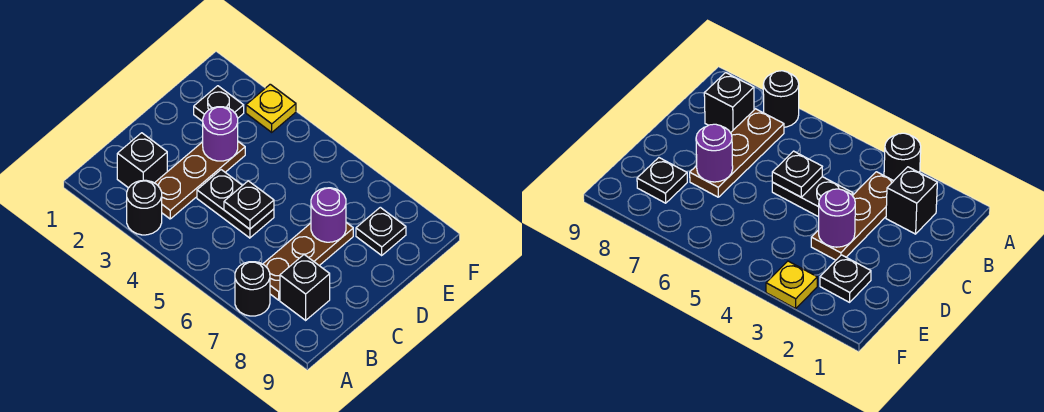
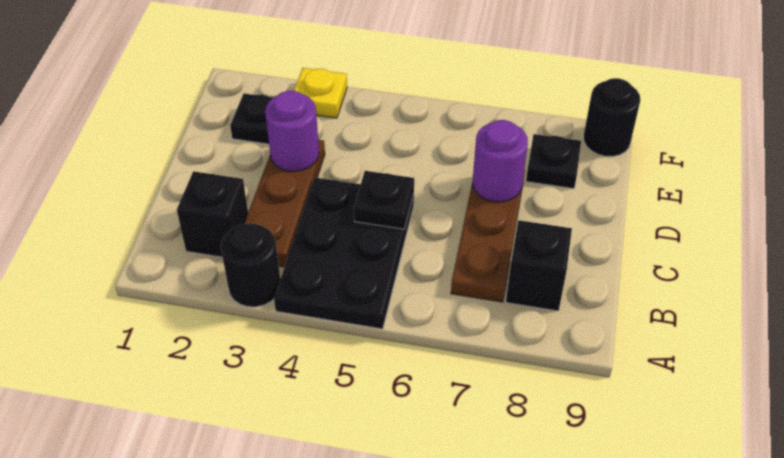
black 1x1 round brick [235,262,270,316] -> black 1x1 round brick moved to [584,78,640,157]
black 1x2 plate [197,170,274,238] -> black 2x3 plate [274,177,414,329]

